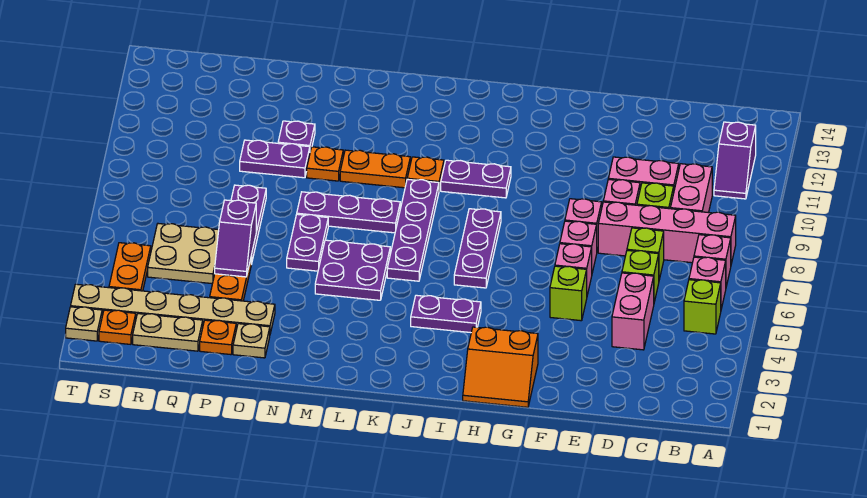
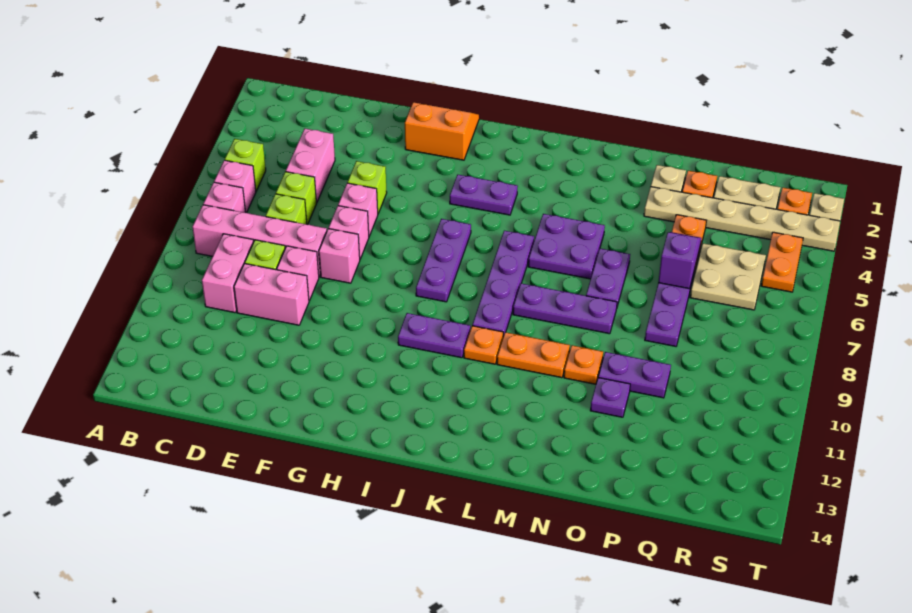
purple 1x2 slope [714,122,756,199] -> none

